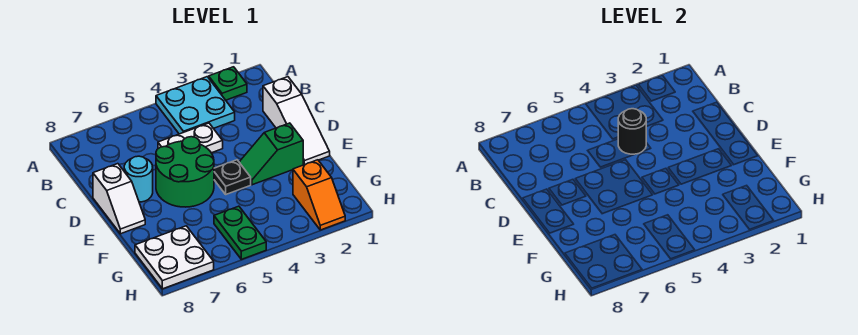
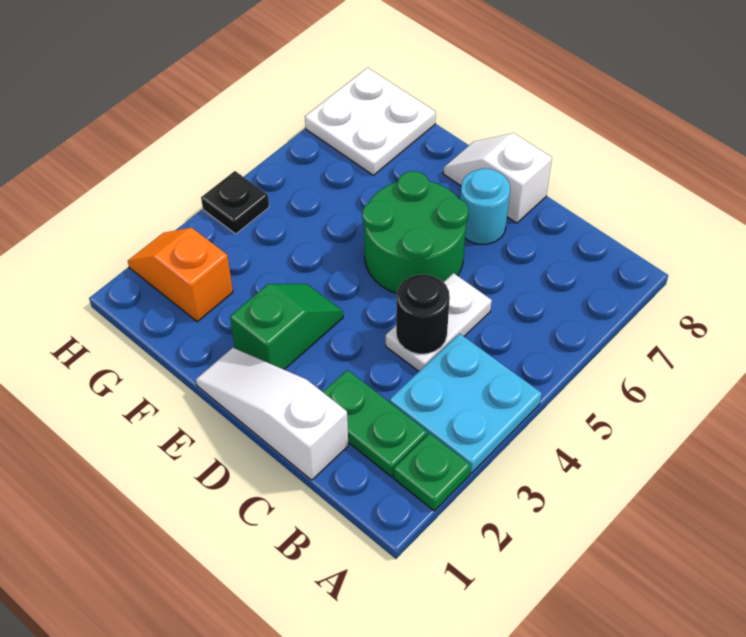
black 1x1 plate [214,160,251,194] -> black 1x1 plate moved to [201,171,269,234]
green 1x2 plate [214,206,266,259] -> green 1x2 plate moved to [323,370,428,477]

